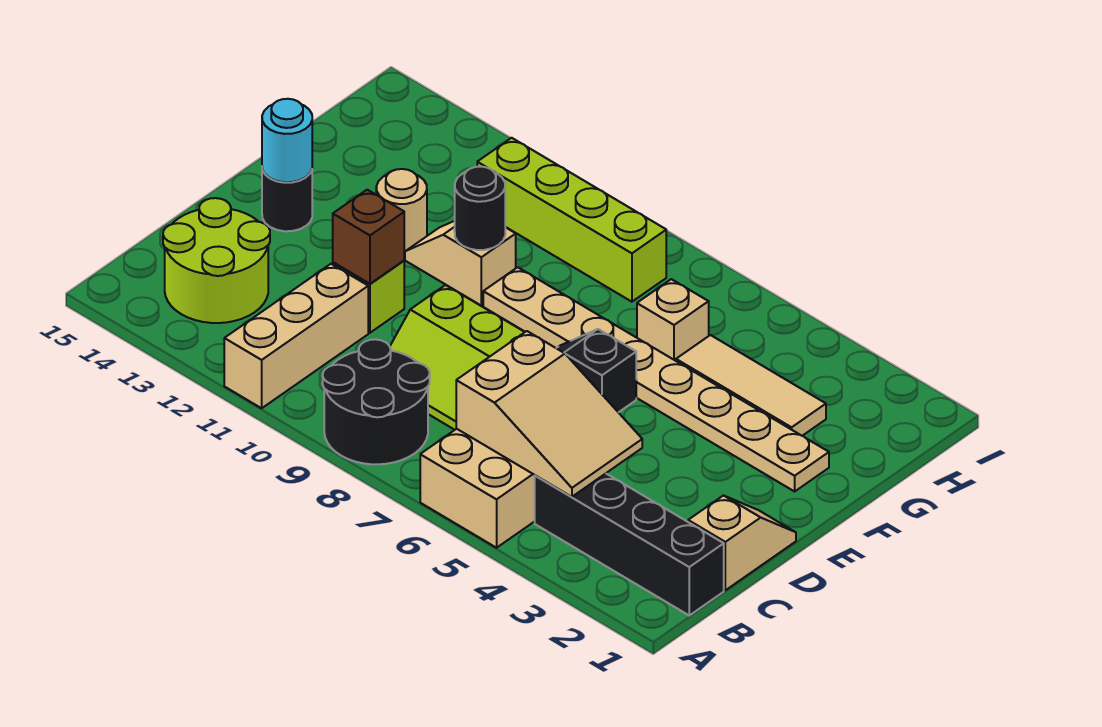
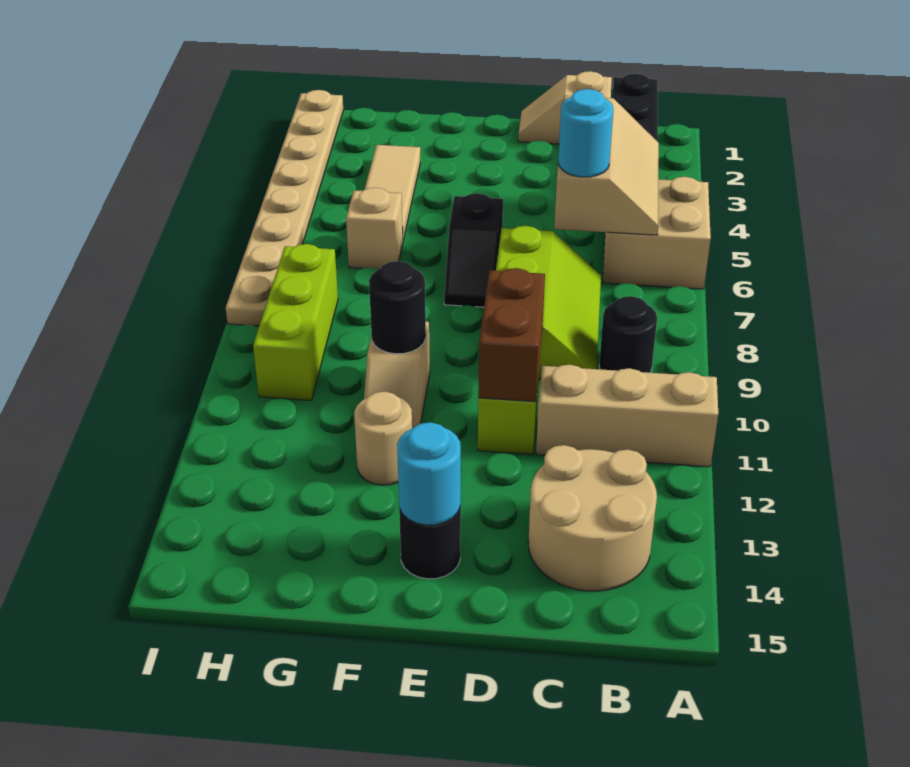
black 2x2 round brick [323,339,430,464] -> black 1x1 round brick [599,296,657,373]
tan 2x3 slope [456,331,642,497] -> tan 2x3 slope turned to [554,96,659,235]
lime 2x2 round brick [163,198,270,323] -> tan 2x2 round brick [528,445,657,591]
none -> cyan 1x1 round brick [558,89,613,177]
brown 1x1 brick [333,190,404,284] -> brown 1x2 brick [478,268,545,402]
tan 1x8 plate [483,267,829,491] -> tan 1x8 plate moved to [226,90,343,326]
lime 1x4 brick [477,138,666,302] -> lime 1x3 brick [253,244,338,400]

